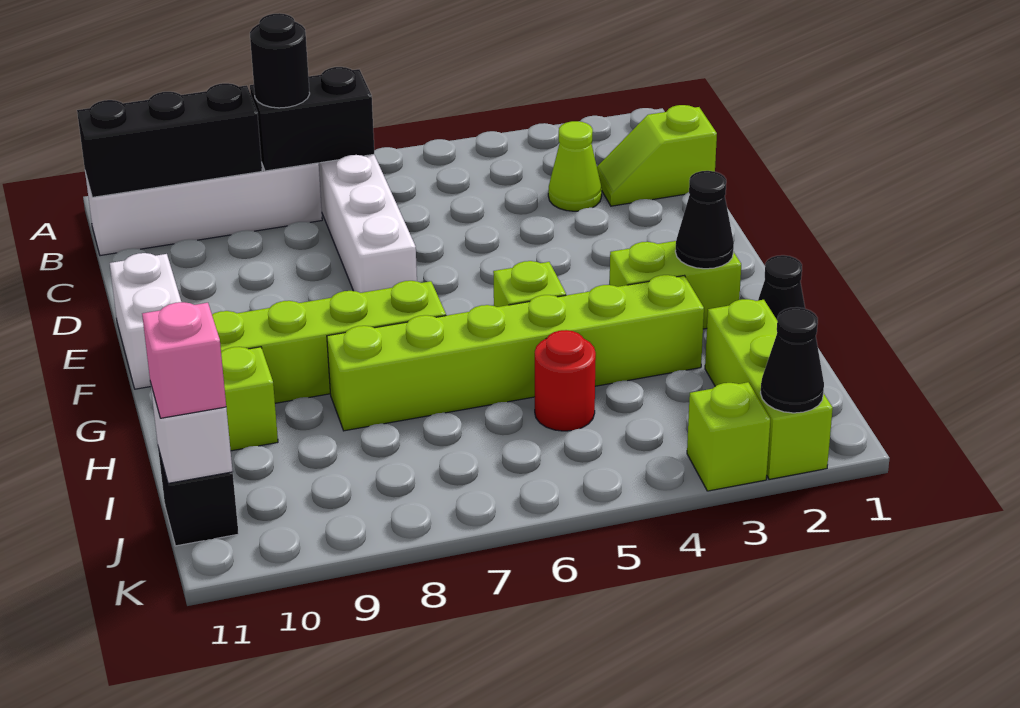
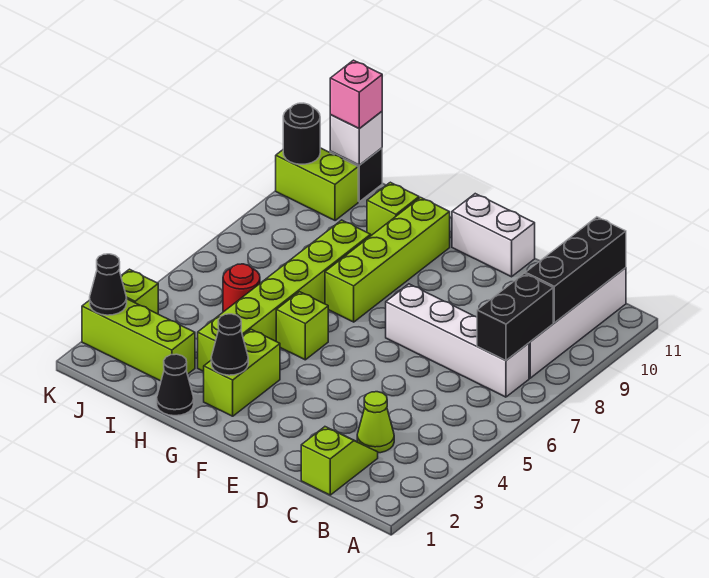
black 1x1 round brick [250,13,310,108] -> black 1x1 round brick moved to [283,103,320,164]
none -> lime 1x2 brick [276,148,358,221]

